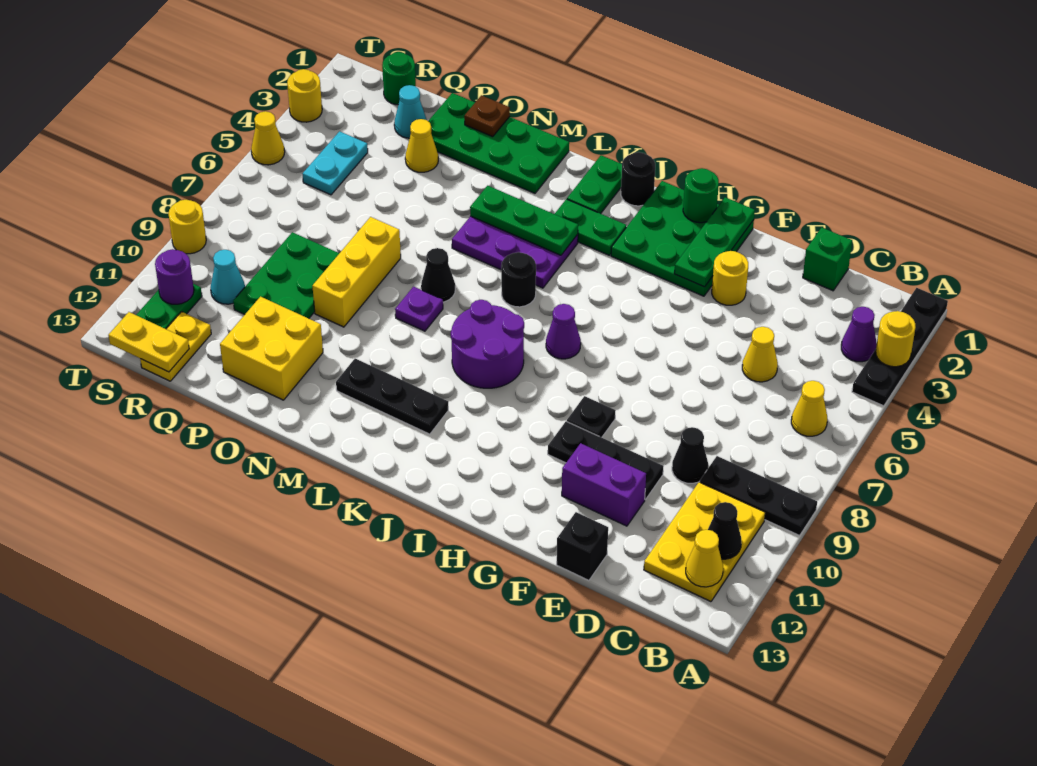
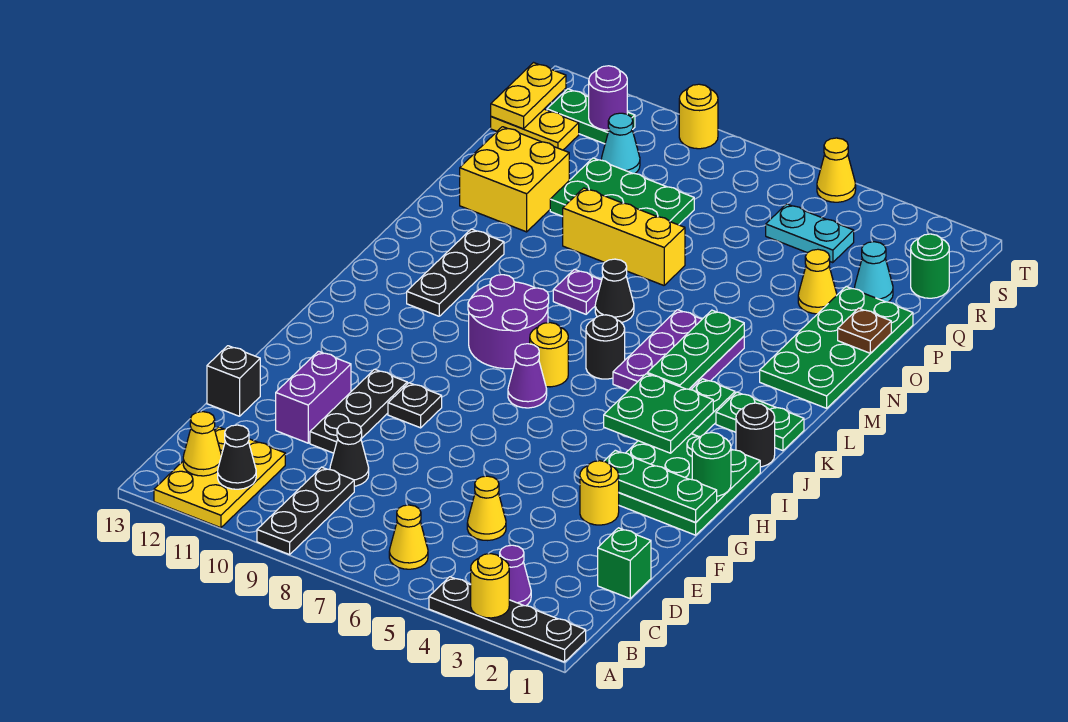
yellow 2x3 plate [644,482,765,602] -> yellow 2x3 plate turned to [154,427,285,528]
none -> green 2x2 plate [604,374,713,453]
yellow 1x1 round brick [287,69,322,122] -> yellow 1x1 round brick moved to [530,323,568,387]

